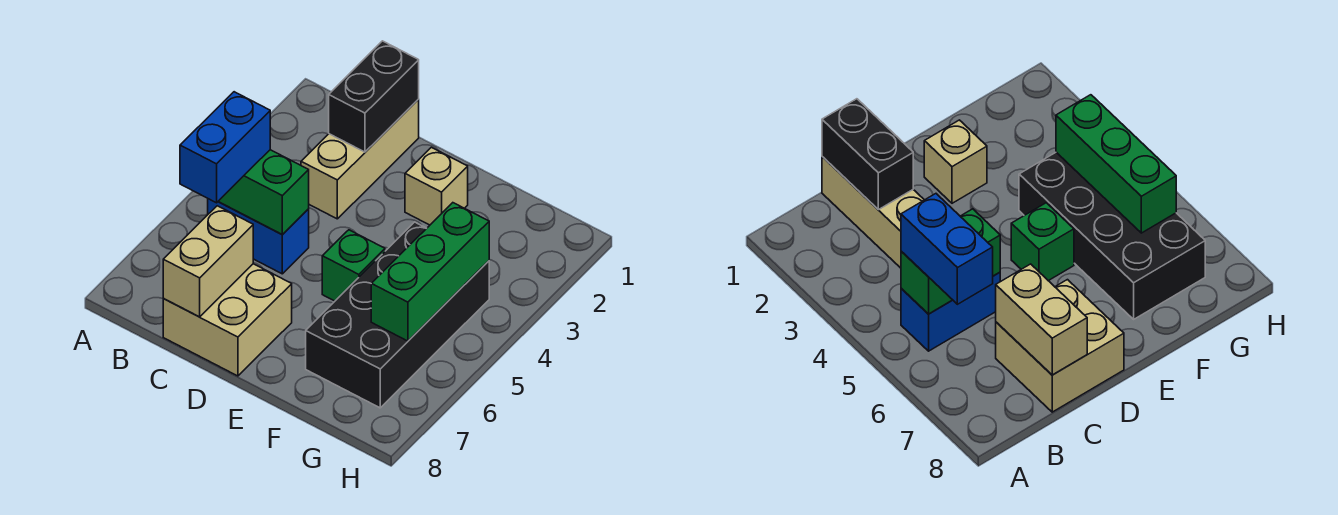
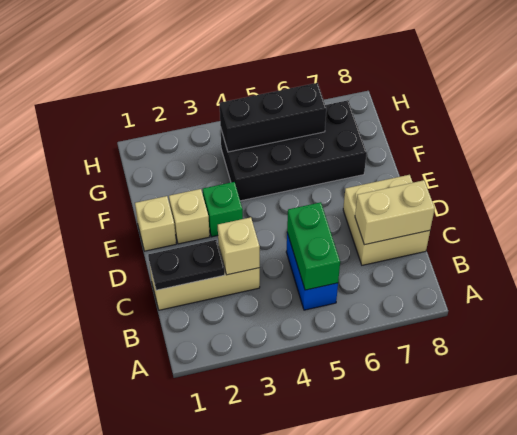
blue 1x2 brick [180,92,270,203] -> none
black 1x2 brick [329,41,419,152] -> black 1x2 plate [148,240,225,290]
none -> tan 1x1 brick [218,217,260,275]
none -> tan 1x1 brick [135,196,176,251]
green 1x1 brick [322,230,385,301] -> green 1x1 brick moved to [203,182,243,237]
green 1x3 brick [371,203,489,341] -> black 1x3 brick [220,83,326,152]

